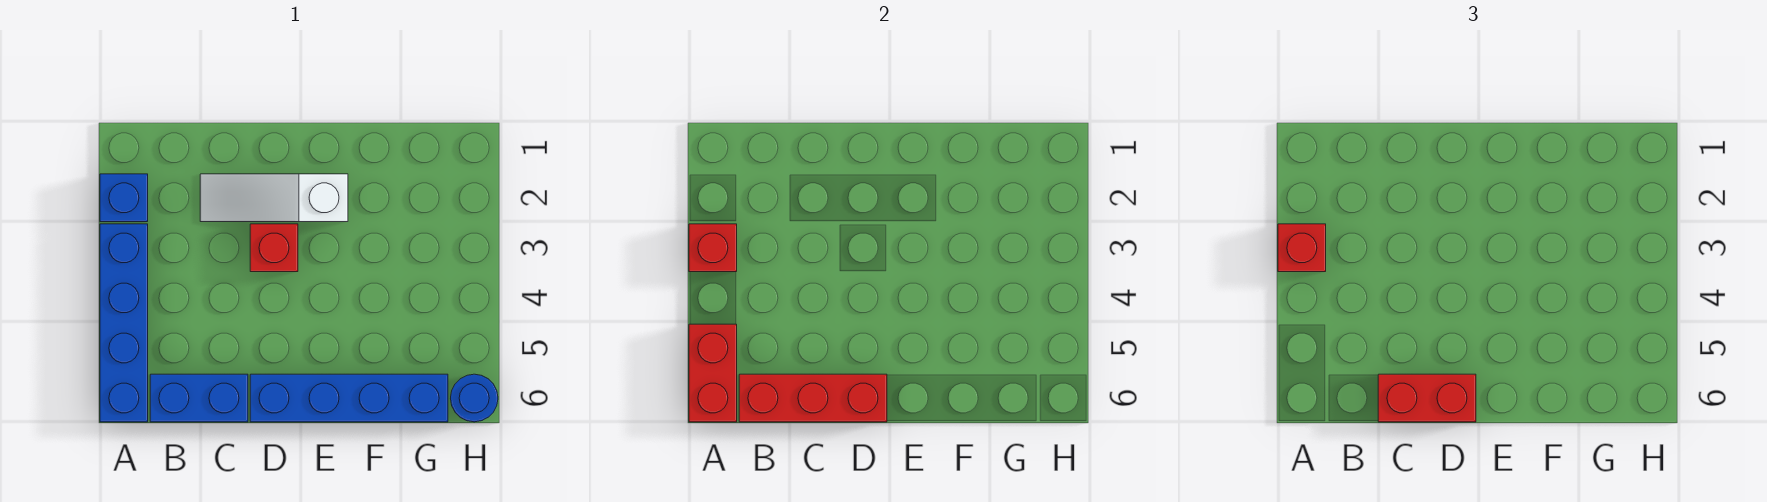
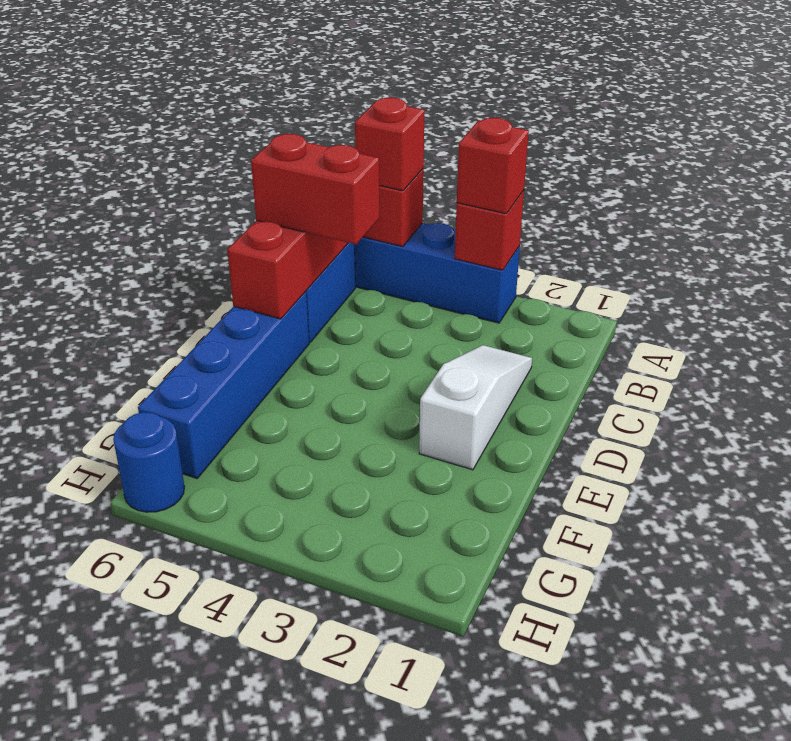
blue 1x1 brick [100,174,148,222] -> none
red 1x2 brick [1378,374,1476,422] -> red 1x2 brick turned to [251,134,380,244]
red 1x1 brick [250,224,298,272] -> red 1x1 brick moved to [355,98,424,191]

